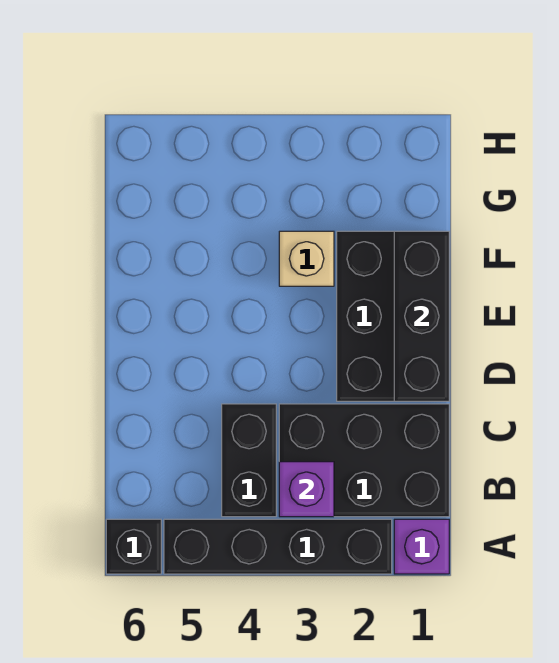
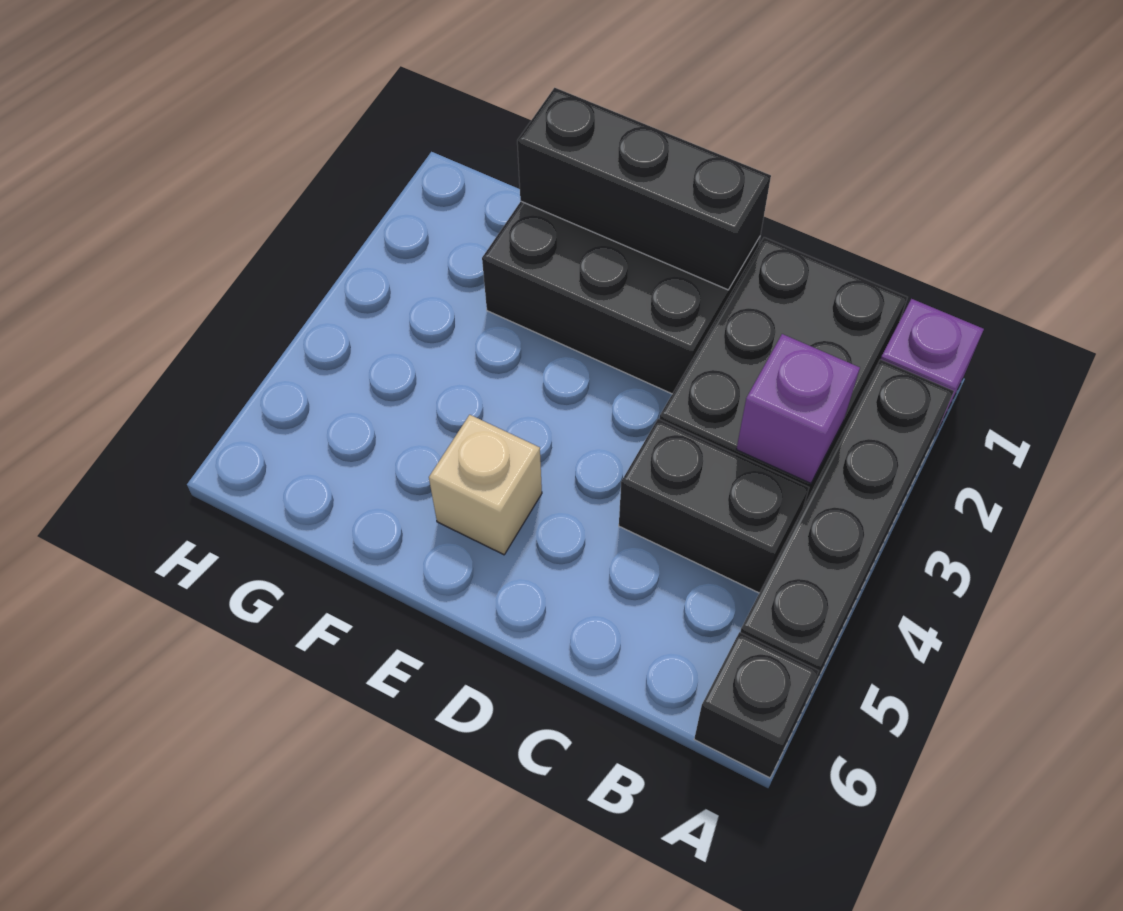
tan 1x1 brick [279,231,334,286] -> tan 1x1 brick moved to [429,415,542,555]

